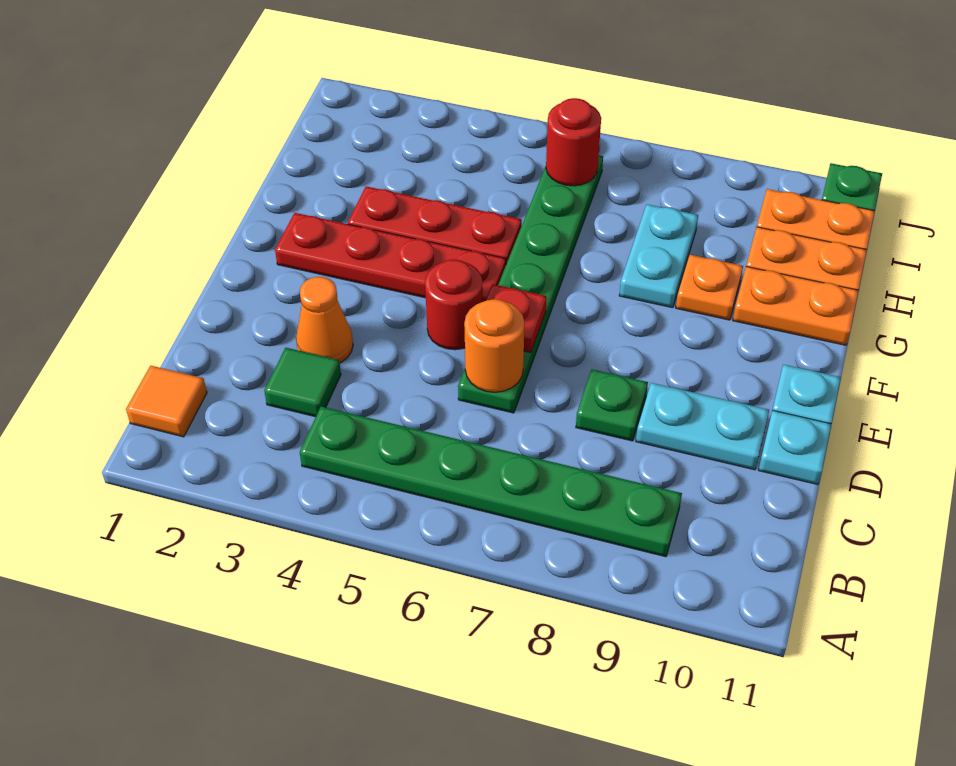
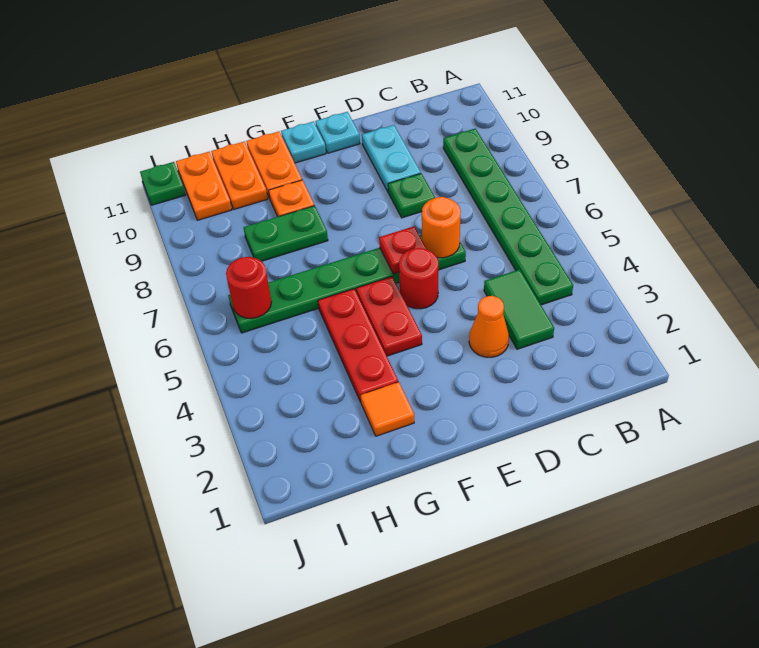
orange 1x1 tile [126,366,207,437] -> orange 1x1 tile moved to [361,382,414,436]
green 1x1 tile [264,348,341,417] -> green 1x2 tile [484,270,554,349]
cyan 1x1 plate [759,410,831,485] -> cyan 1x1 plate moved to [281,122,326,163]
red 1x4 plate [275,213,506,302] -> red 1x2 plate [356,277,422,356]
cyan 1x2 plate [619,204,698,308] -> green 1x2 plate [243,206,328,261]

